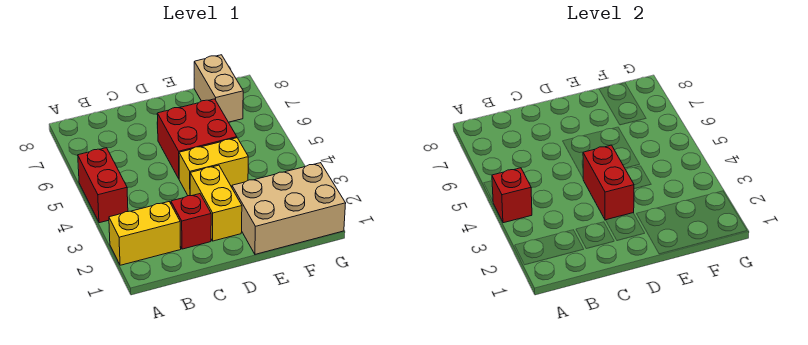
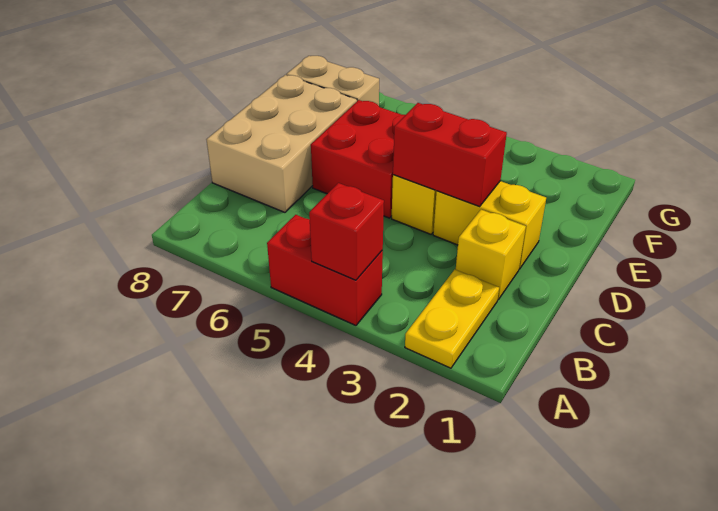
yellow 1x2 brick [109,202,181,265] -> yellow 1x2 plate [405,270,499,368]
red 1x1 brick [171,194,211,249] -> yellow 1x1 brick [456,210,526,300]
tan 2x3 brick [232,163,346,254] -> tan 2x3 brick moved to [206,75,357,212]

